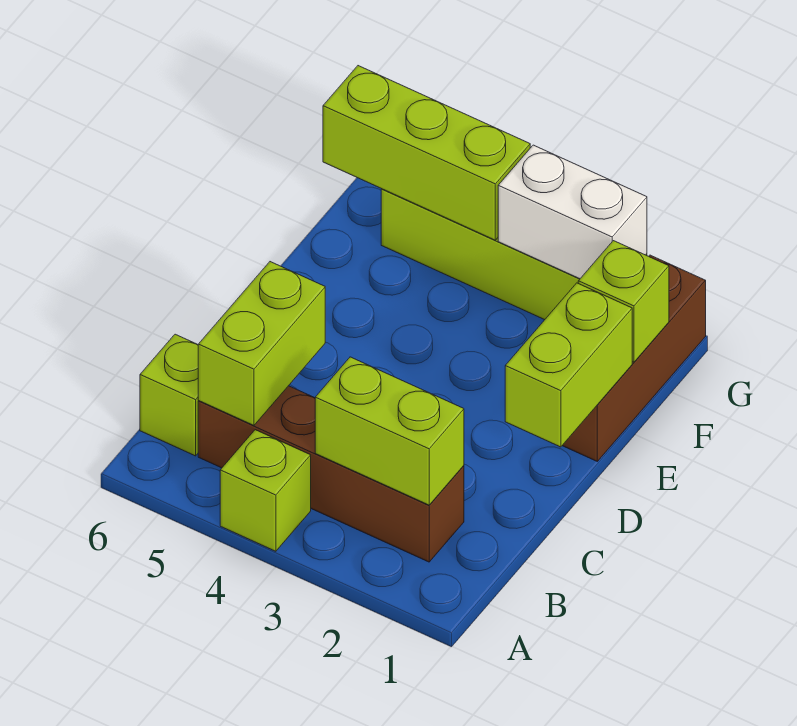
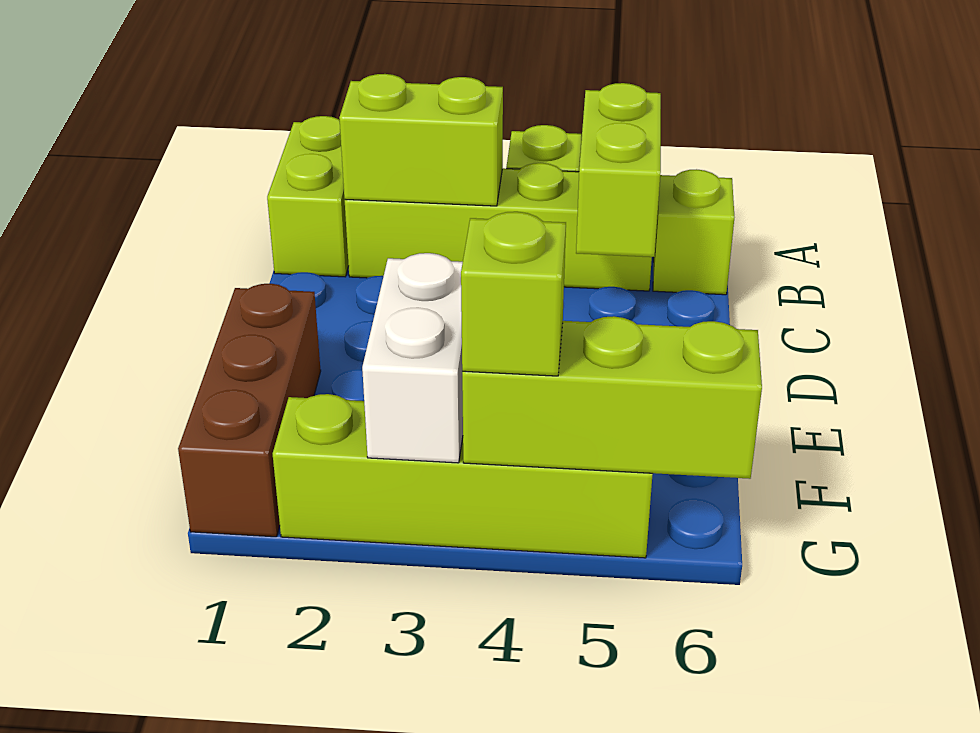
brown 1x4 brick [198,386,464,562] -> lime 1x4 brick [345,163,652,291]
lime 1x2 brick [505,283,632,447] -> lime 1x2 brick moved to [267,116,349,277]
lime 1x1 brick [578,241,669,362] -> lime 1x1 brick moved to [461,212,566,376]
white 1x2 brick [498,145,647,279] -> white 1x2 brick turned to [362,253,463,463]

